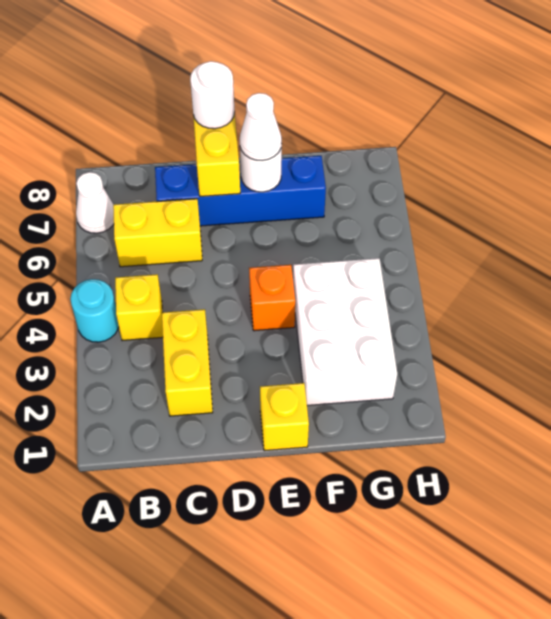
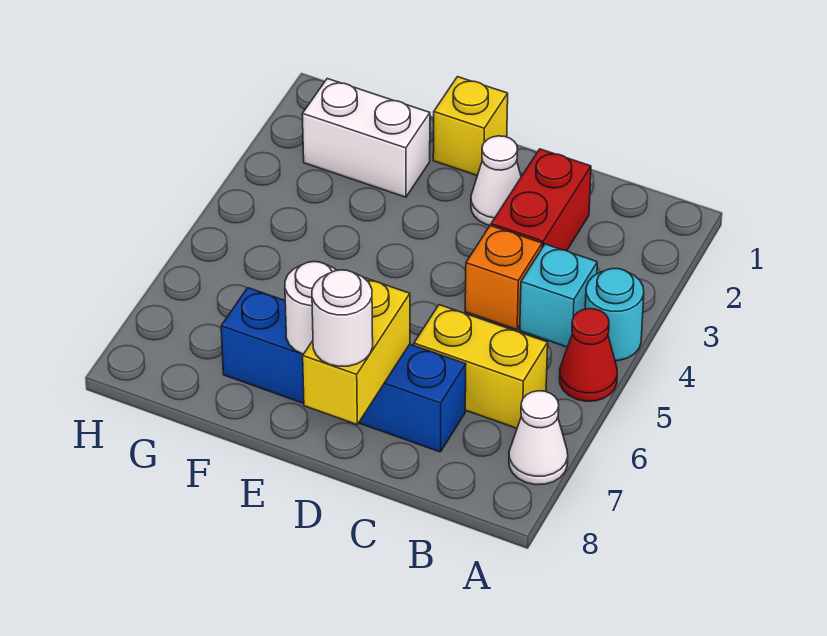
none -> red 1x1 cone [559,309,617,401]
yellow 1x1 brick [115,274,163,341] -> cyan 1x1 brick [520,244,597,347]
yellow 1x2 brick [162,309,213,416] -> red 1x2 brick [491,149,591,251]
orange 1x1 brick [249,265,295,331] -> orange 1x1 brick moved to [465,226,542,330]
white 1x1 cone [240,93,282,161] -> white 1x1 cone moved to [471,136,521,226]
white 2x3 brick [293,258,397,405] -> white 1x2 brick [302,79,430,197]

